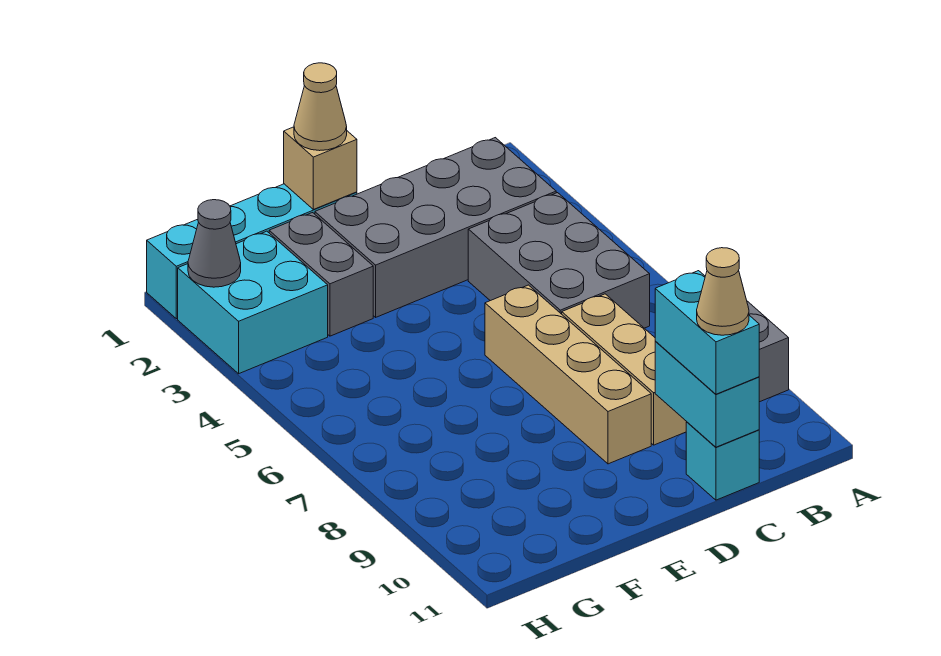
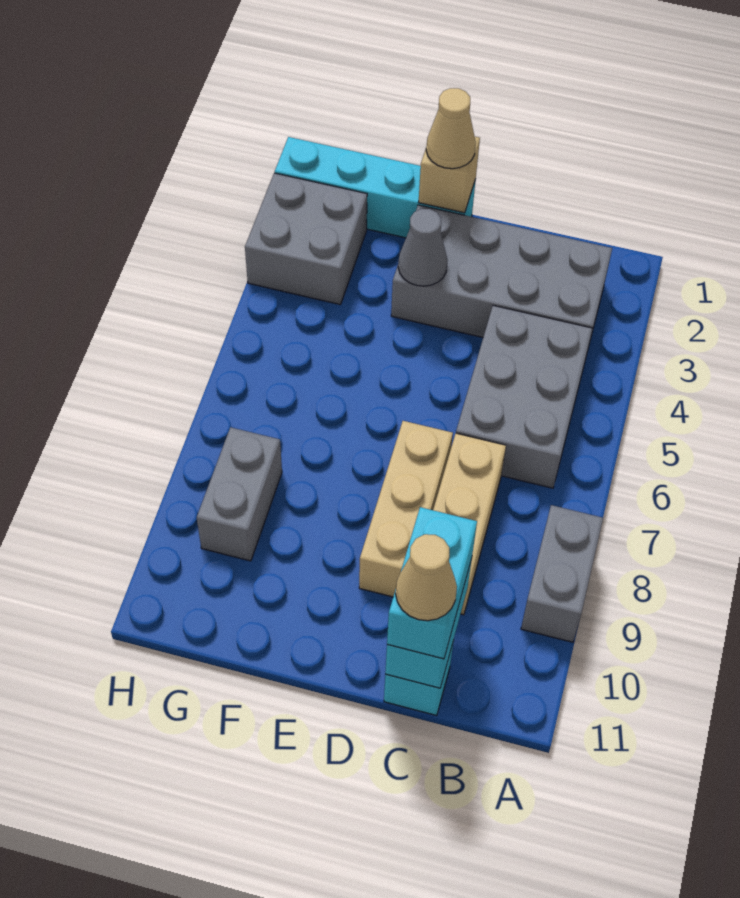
tan 1x4 brick [485,285,651,464] -> tan 1x3 brick [359,421,453,597]
grey 1x2 brick [269,213,373,336] -> grey 1x2 brick moved to [197,427,282,561]
cyan 2x2 brick [178,231,328,374] -> grey 2x2 brick [245,173,367,305]
grey 1x1 cone [188,200,241,287] -> grey 1x1 cone moved to [398,209,448,286]

